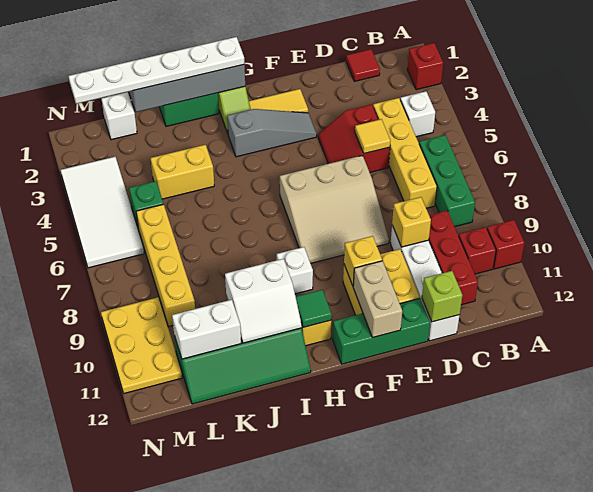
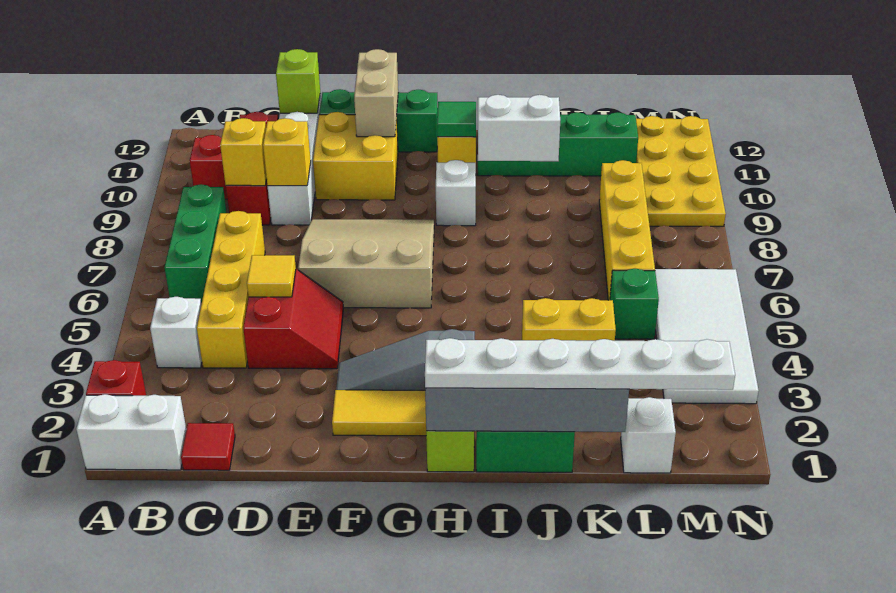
red 1x1 brick [487,220,524,269] -> none
yellow 1x1 brick [344,236,382,286] -> yellow 1x1 brick moved to [220,118,267,186]
white 1x2 brick [172,300,241,359] -> white 1x2 brick moved to [76,394,186,470]
yellow 2x3 plate [101,297,182,393] -> yellow 2x4 plate [636,116,726,226]

